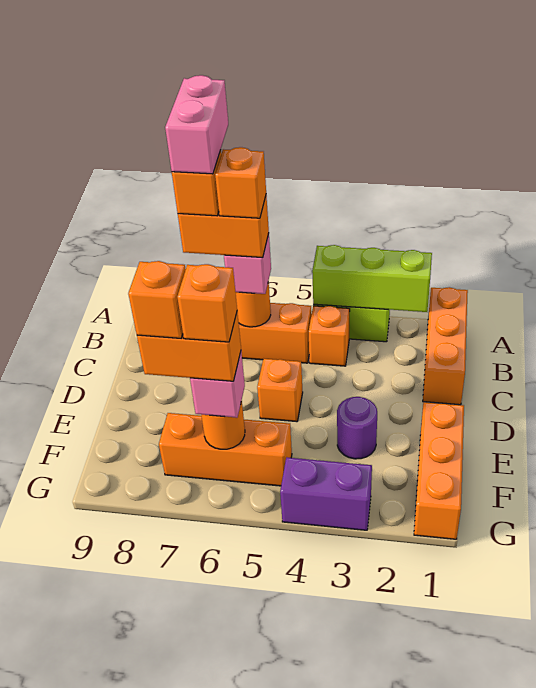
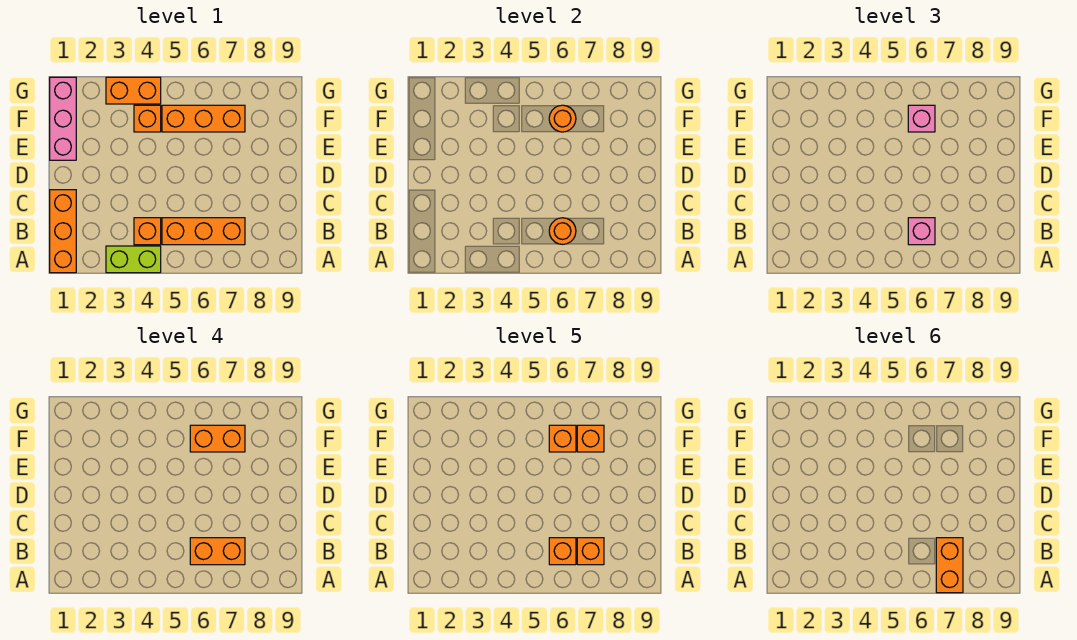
lime 1x3 brick [312,245,432,312] -> none
pink 1x2 brick [165,75,228,174] -> orange 1x2 brick [936,538,963,593]
orange 1x1 brick [257,359,303,422] -> orange 1x1 brick moved to [134,105,161,132]
orange 1x3 brick [414,402,464,539] -> pink 1x3 brick [50,77,76,160]
purple 1x1 round brick [337,397,377,459] -> none
purple 1x2 brick [280,458,372,530] -> orange 1x2 brick [106,77,161,104]

